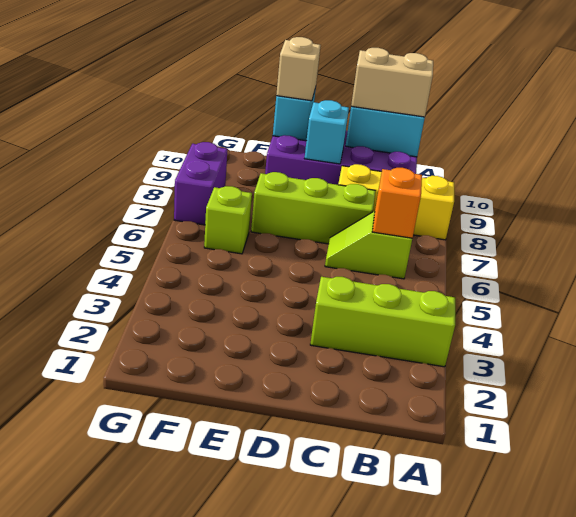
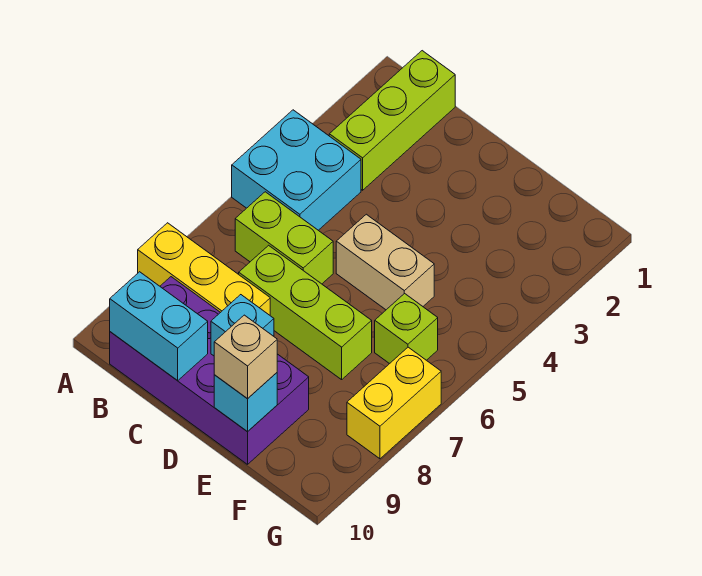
lime 1x3 brick [310,277,455,367] -> lime 1x3 brick turned to [329,51,455,190]
none -> cyan 2x2 brick [232,110,361,230]
lime 1x2 slope [325,211,412,279] -> lime 1x2 brick [235,192,333,284]
orange 1x1 brick [372,168,422,238] -> none
tan 1x2 brick [351,48,433,117] -> tan 1x2 brick moved to [336,214,434,310]
purple 1x2 brick [174,142,227,225] -> yellow 1x2 brick [347,347,441,459]

